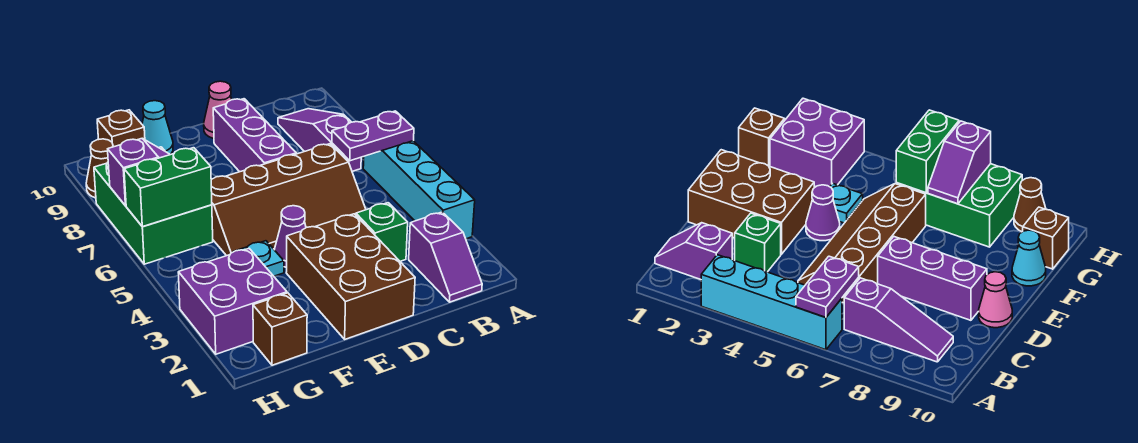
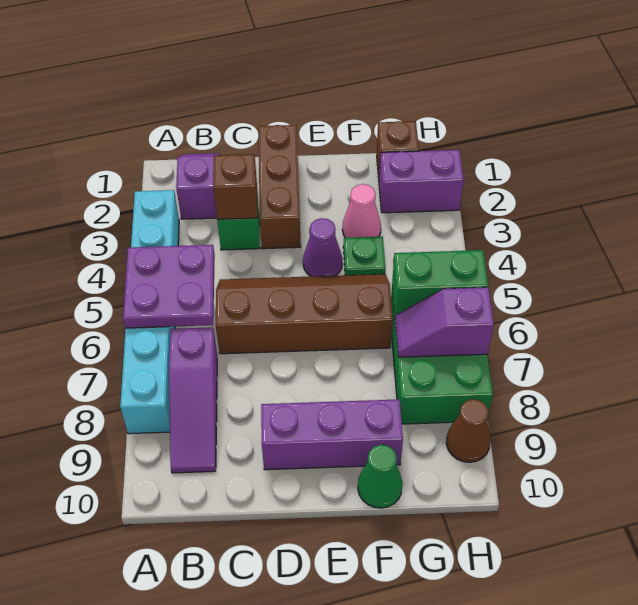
cyan 1x4 brick [363,141,475,239] -> cyan 1x6 brick [120,190,179,434]
purple 1x2 plate [332,111,414,161] -> purple 2x2 plate [123,245,215,328]
brown 2x3 brick [286,214,415,339] -> brown 1x3 brick [259,125,301,249]
purple 1x3 brick [213,99,296,172] -> purple 1x3 brick turned to [261,399,403,470]
pink 1x1 cone [204,81,232,138] -> pink 1x1 cone moved to [342,184,381,238]
cyan 1x1 plate [233,241,284,276] -> green 1x1 plate [343,237,385,275]
cyan 1x1 cone [142,101,173,154] -> green 1x1 cone [358,445,402,508]
purple 2x2 brick [178,249,287,354] -> purple 1x2 brick [379,150,464,213]
brown 1x1 brick [97,110,145,147] -> brown 1x1 brick moved to [213,154,257,219]

